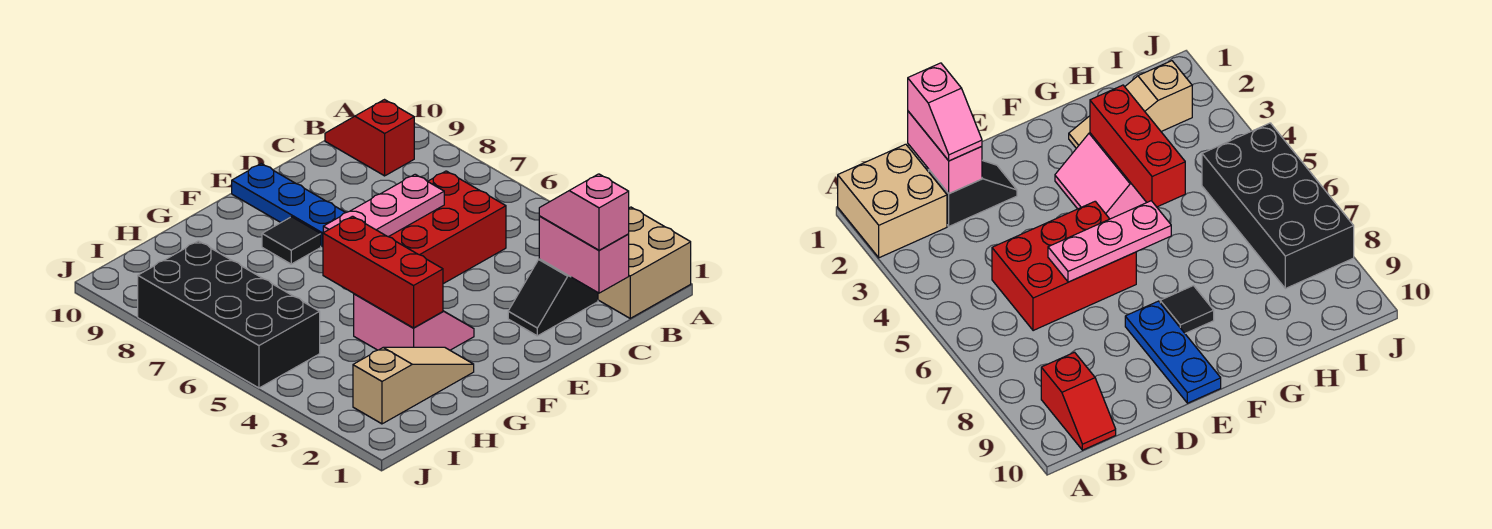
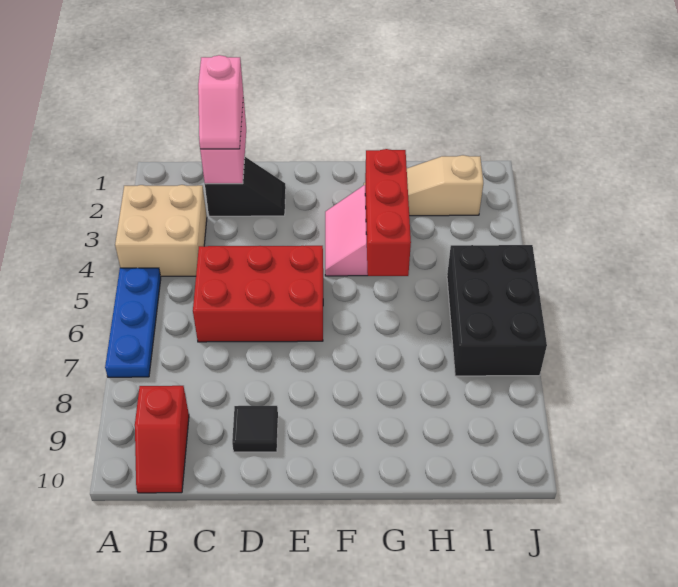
tan 2x2 brick [598,207,691,318] -> tan 2x2 brick moved to [115,185,207,276]
pink 1x3 plate [323,174,444,237] -> none
blue 1x3 plate [232,164,345,246] -> blue 1x3 plate moved to [105,268,161,377]
black 1x1 tile [262,217,321,264] -> black 1x1 tile moved to [232,406,278,452]
black 2x4 brick [138,241,320,388] -> black 2x3 brick [447,245,547,376]

